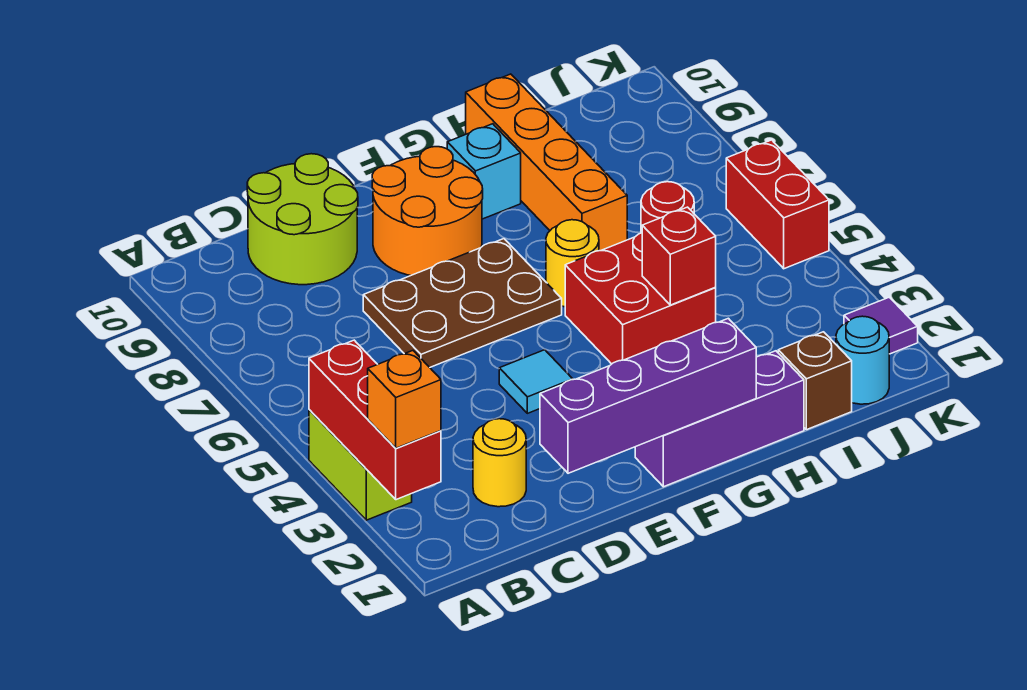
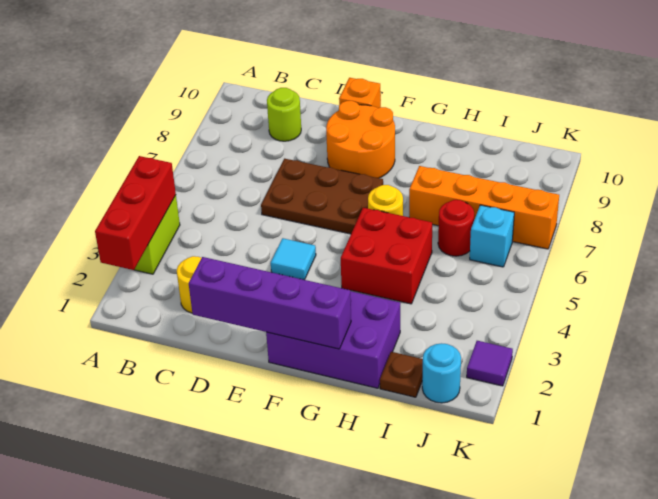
orange 1x1 brick [368,351,441,448] -> orange 1x1 brick moved to [339,78,381,108]
lime 2x2 round brick [247,154,358,285] -> lime 1x1 round brick [267,88,301,141]
purple 1x3 brick [635,351,804,487] -> purple 2x3 brick [266,291,400,388]
cyan 1x1 brick [447,124,521,219] -> cyan 1x1 brick moved to [470,205,514,267]
red 1x1 brick [642,207,716,305] -> none
orange 1x4 brick [466,74,627,251] -> orange 1x4 brick turned to [409,166,559,249]
brown 1x1 brick [778,332,852,430] -> brown 1x1 plate [380,352,423,397]
red 1x2 brick [726,140,829,269] -> none

